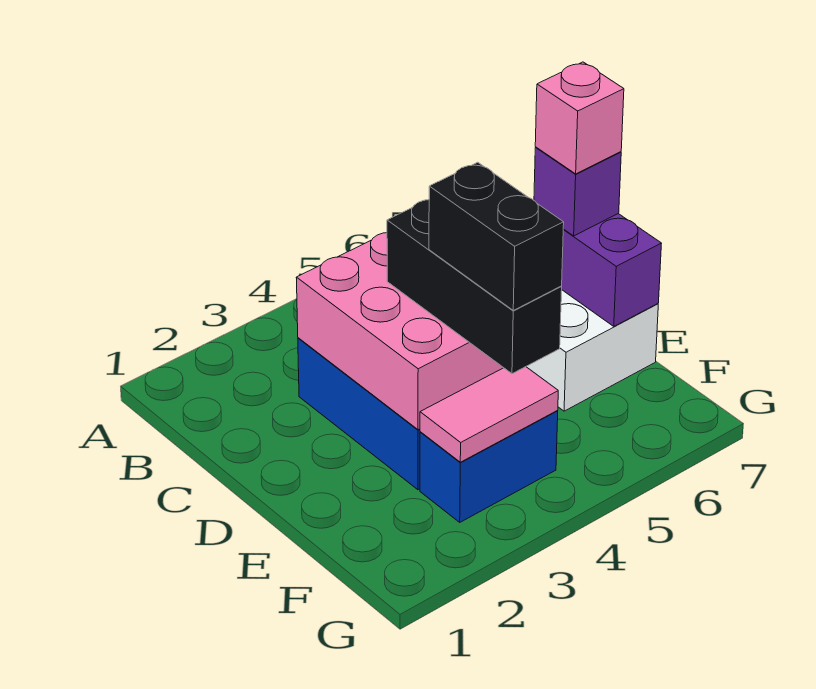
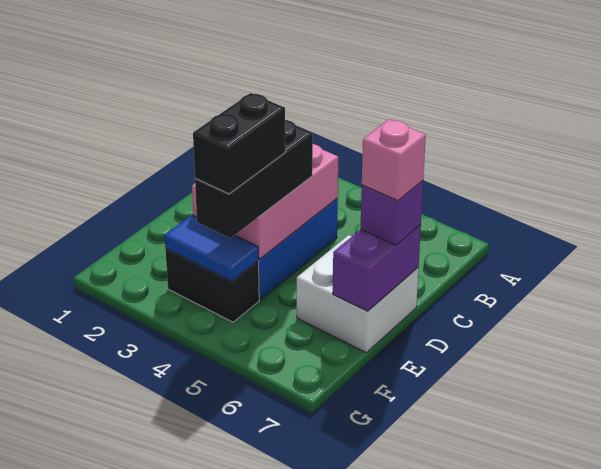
blue 1x2 brick [420,411,558,522] -> black 1x2 brick [165,249,259,322]
pink 1x2 tile [420,367,558,462] -> blue 1x2 tile [165,215,259,281]

